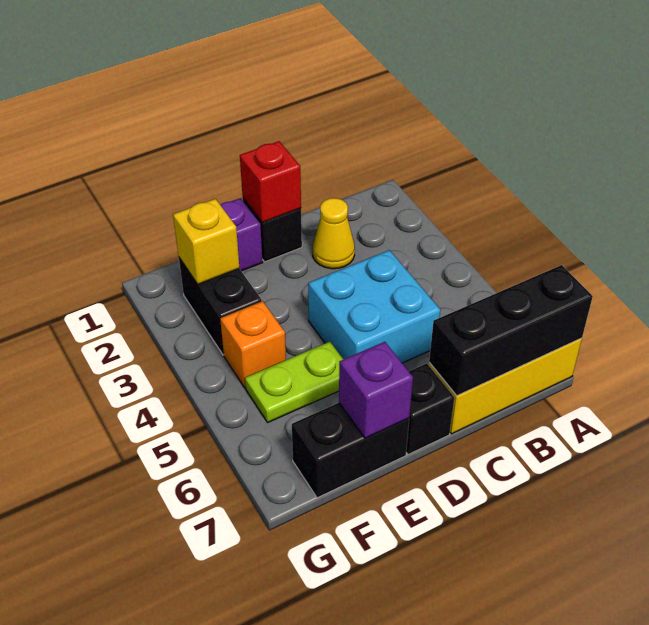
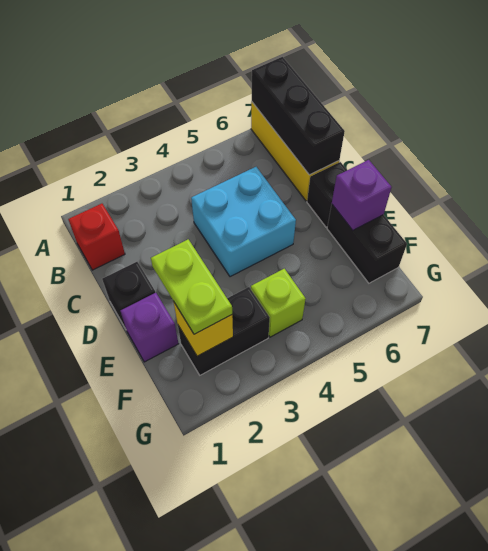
yellow 1x1 cone [313,198,355,269] -> none
red 1x1 brick [240,141,301,222] -> red 1x1 brick moved to [68,204,125,270]
lime 1x2 plate [245,342,343,422] -> lime 1x2 plate moved to [151,239,232,334]
orange 1x1 brick [220,301,286,388] -> lime 1x1 brick [251,269,306,337]

